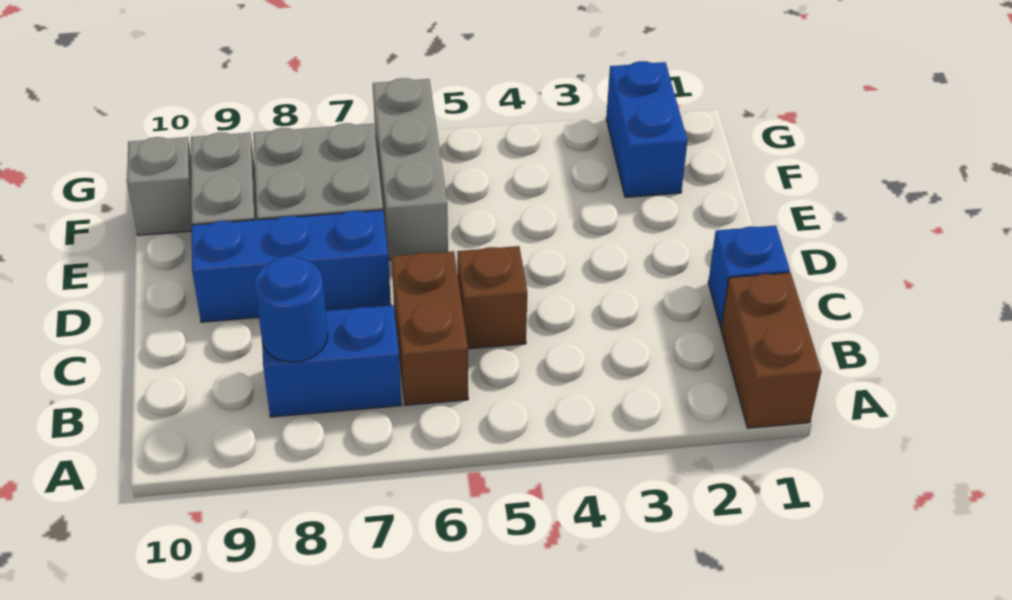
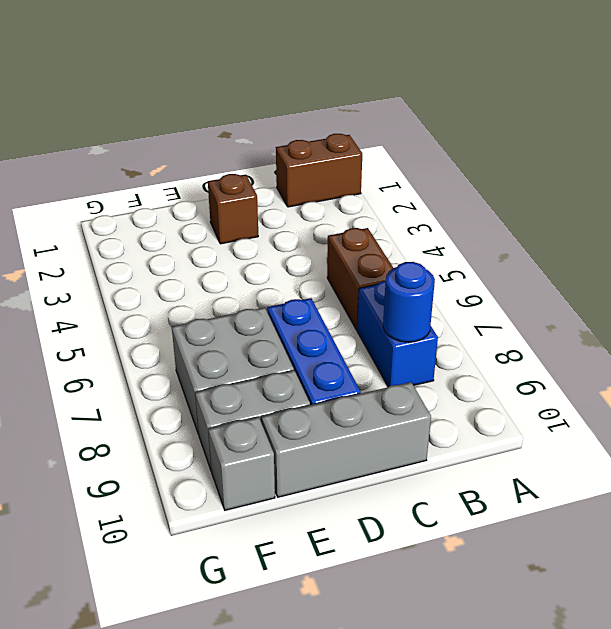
brown 1x2 brick [392,251,468,405] -> brown 1x2 brick turned to [327,228,393,330]
blue 1x1 brick [708,226,790,327] -> none
brown 1x1 brick [457,246,527,349] -> brown 1x1 brick moved to [208,174,258,244]
grey 1x3 brick [373,78,448,260] -> grey 1x3 brick moved to [261,382,431,497]
blue 1x2 brick [606,61,687,197] -> none

